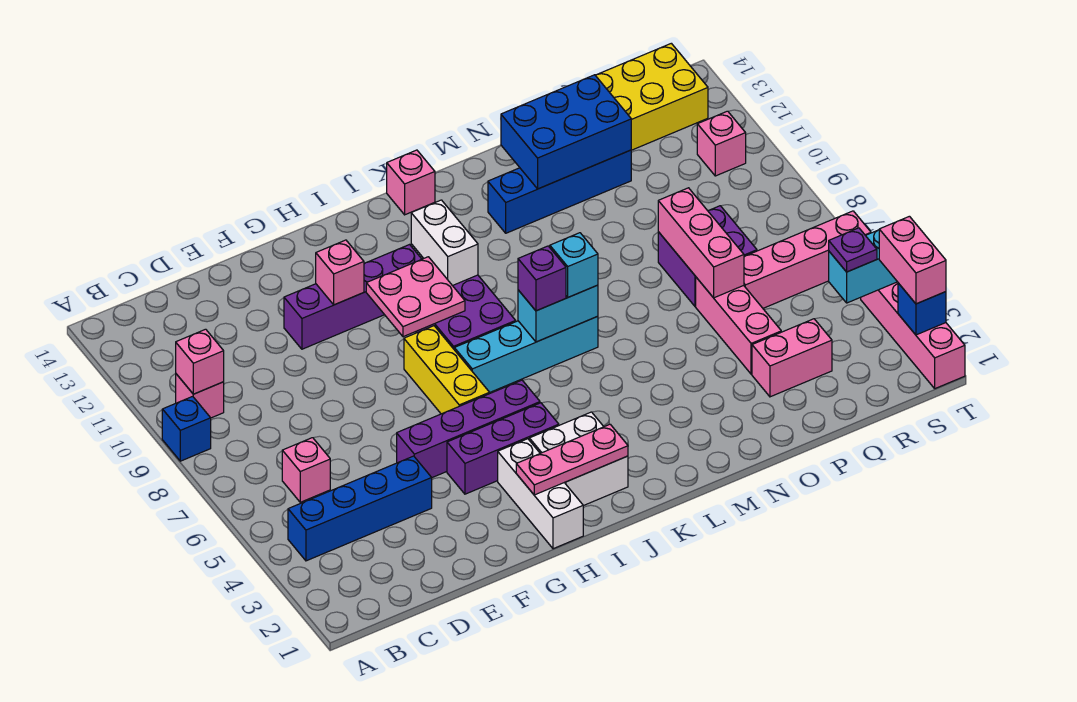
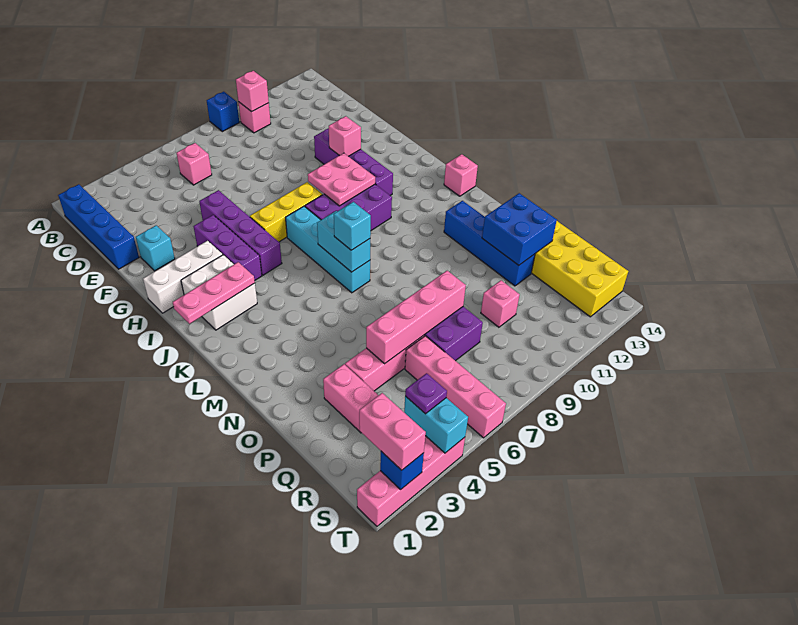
blue 1x4 brick [288,456,432,561] -> blue 1x4 brick moved to [58,184,139,269]
none -> cyan 1x1 brick [136,225,175,271]
pink 1x3 plate [516,424,628,495] -> pink 1x3 plate turned to [173,262,255,324]
white 1x2 brick [411,200,478,286] -> none
purple 1x1 brick [518,246,566,311] -> none
blue 2x3 brick [501,75,631,189] -> blue 2x2 brick [482,193,557,265]
pink 1x3 brick [658,188,744,298] -> pink 1x4 brick [366,271,466,364]
pink 1x1 brick [697,111,746,176] -> pink 1x1 brick moved to [481,280,519,327]
pink 1x2 brick [879,216,946,304] -> pink 1x2 brick turned to [359,393,426,470]

